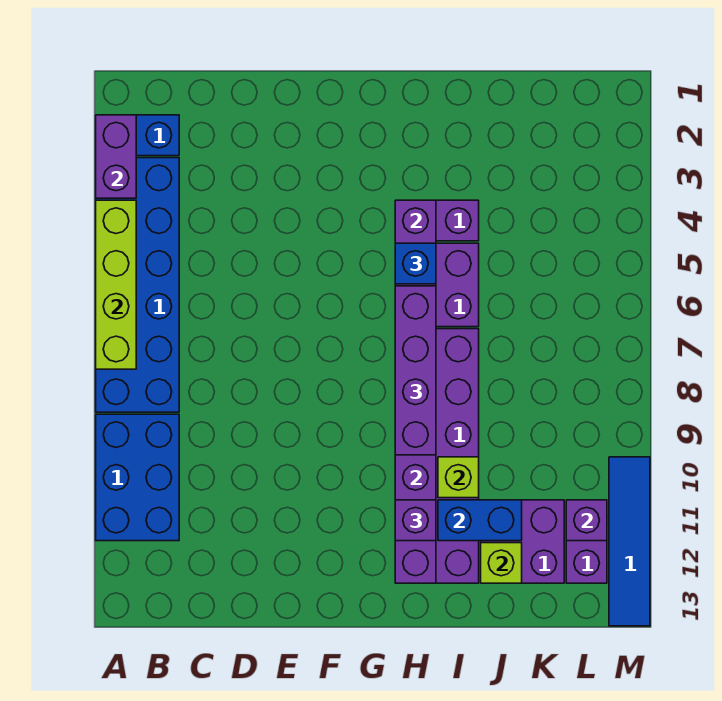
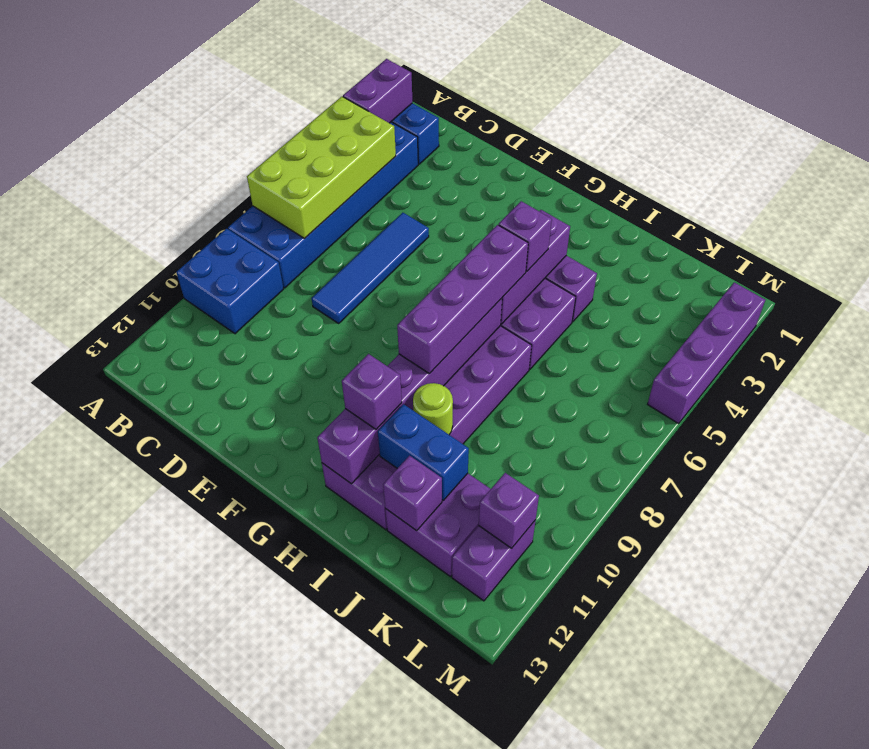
lime 1x4 brick [96,200,136,369] -> lime 2x4 brick [247,97,396,238]
blue 2x3 brick [96,414,179,541] -> blue 2x2 brick [176,229,283,334]
blue 1x1 brick [395,243,436,284] -> purple 1x1 brick [499,201,552,271]
lime 1x1 brick [438,457,479,498] -> lime 1x1 round brick [413,383,453,435]
lime 1x1 brick [481,543,522,583] -> purple 1x1 brick [383,456,442,531]
none -> purple 1x4 brick [648,282,765,423]
blue 1x4 tile [609,457,650,626] -> blue 1x4 tile moved to [312,213,429,323]

